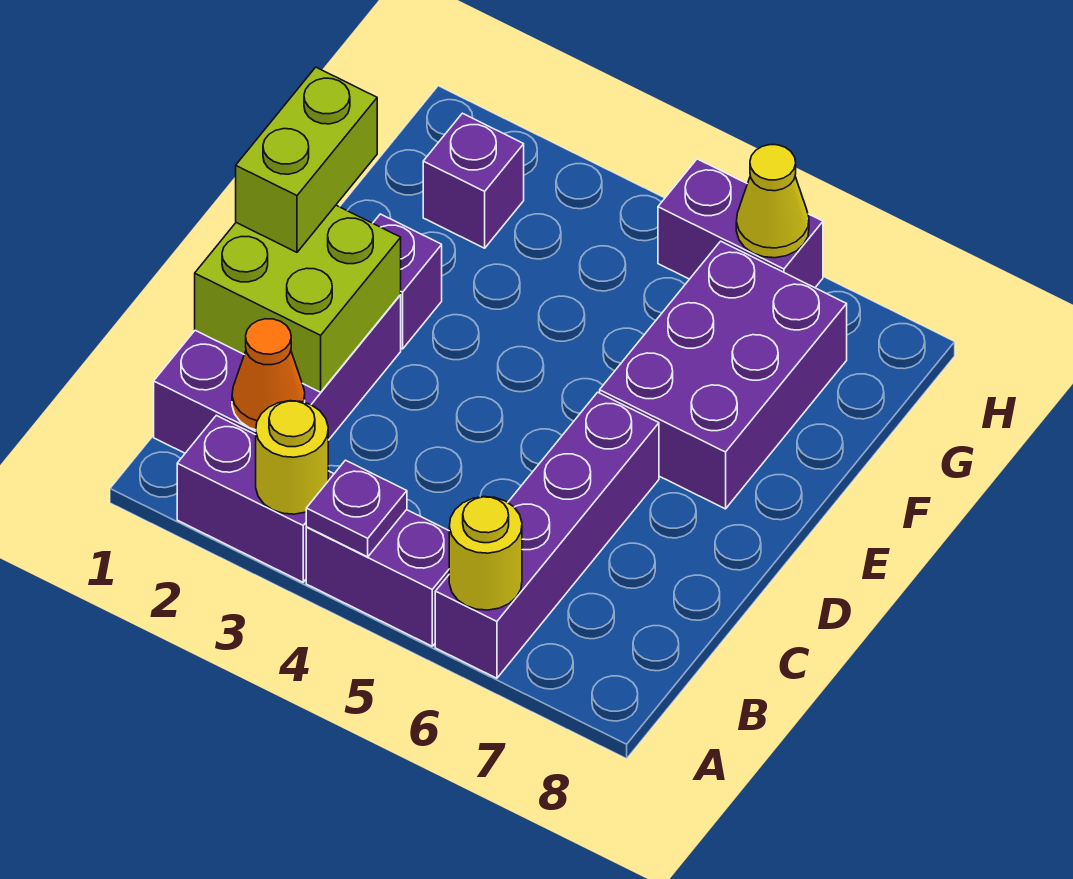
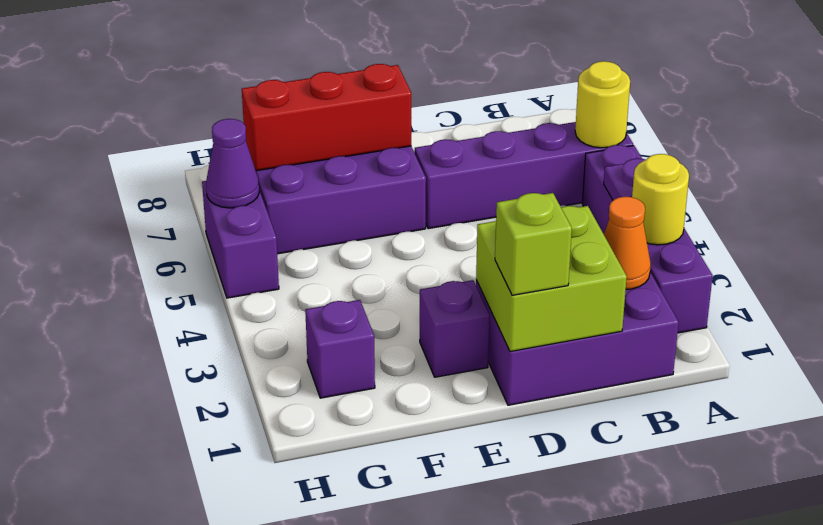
lime 1x2 brick [236,67,377,252] -> lime 1x1 brick [495,193,572,295]
none -> red 1x3 brick [242,64,411,171]
yellow 1x1 cone [736,145,809,258] -> purple 1x1 cone [206,119,259,208]

